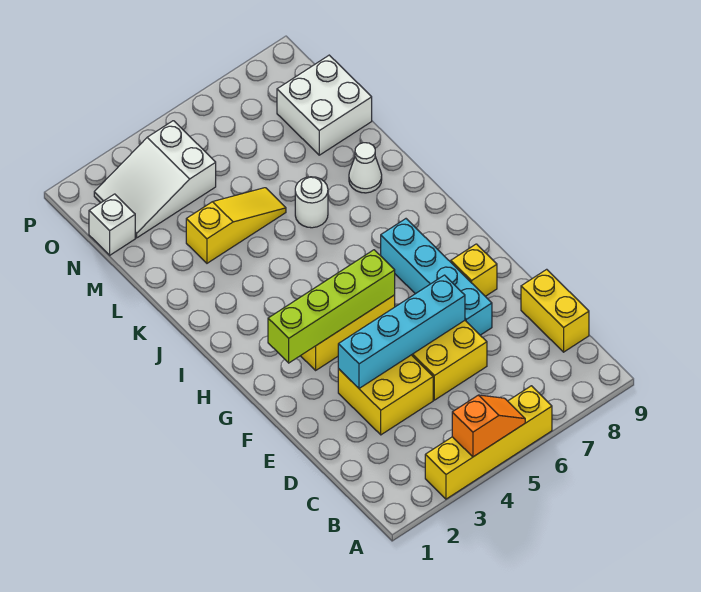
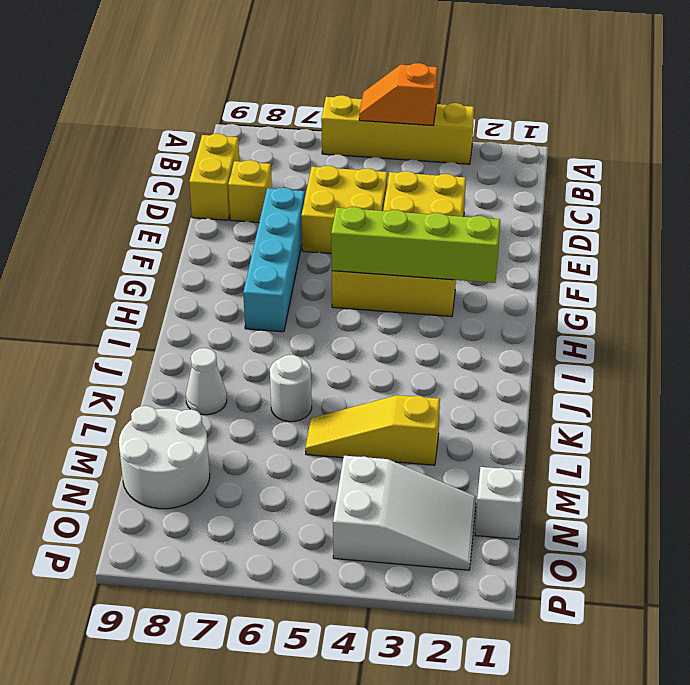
cyan 1x4 brick [338,275,465,388] -> none
yellow 1x1 brick [451,244,497,296] -> yellow 1x1 brick moved to [228,160,272,223]
white 2x2 brick [277,55,372,155] -> white 2x2 round brick [119,406,210,509]

